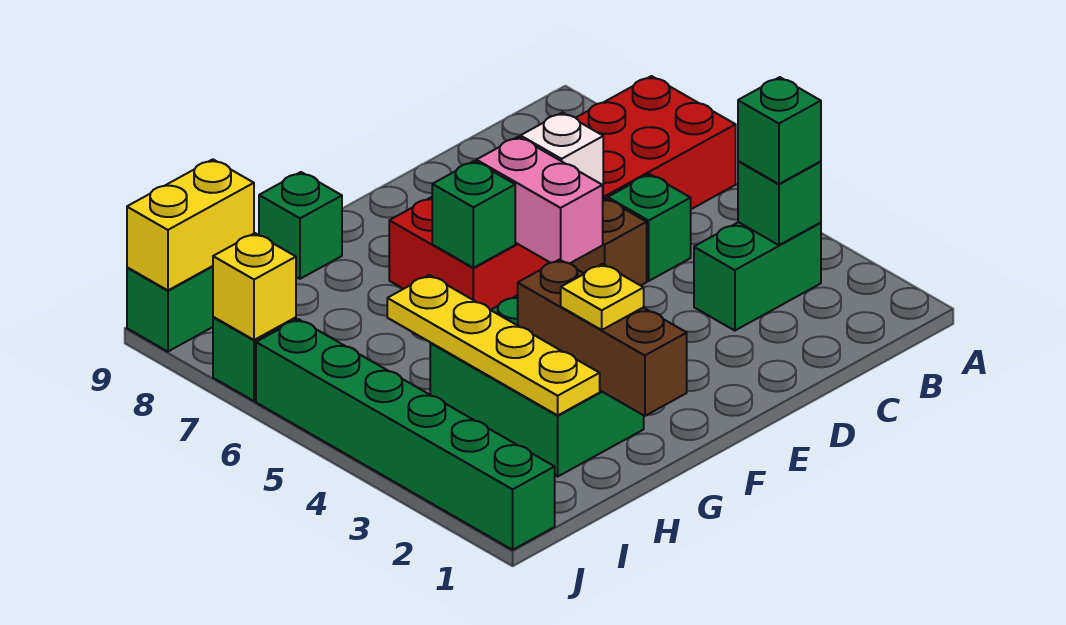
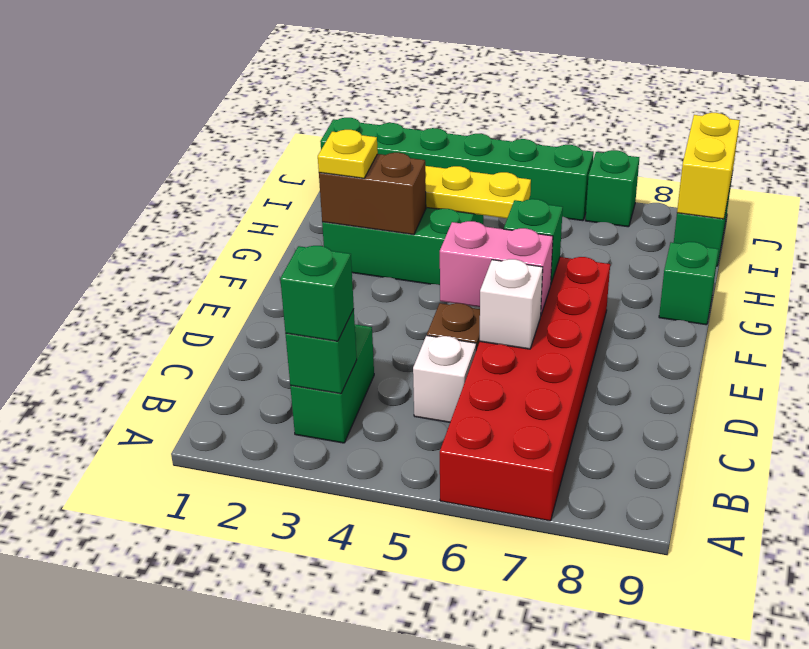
green 1x1 brick [608,174,691,281] -> white 1x1 brick [413,335,476,422]
brown 1x3 brick [518,260,687,416] -> brown 1x2 brick [319,153,426,235]
yellow 1x1 brick [213,233,296,340] -> none

